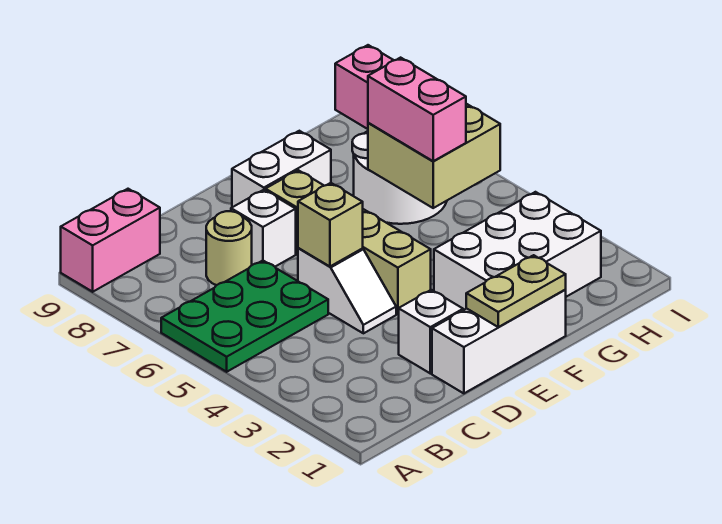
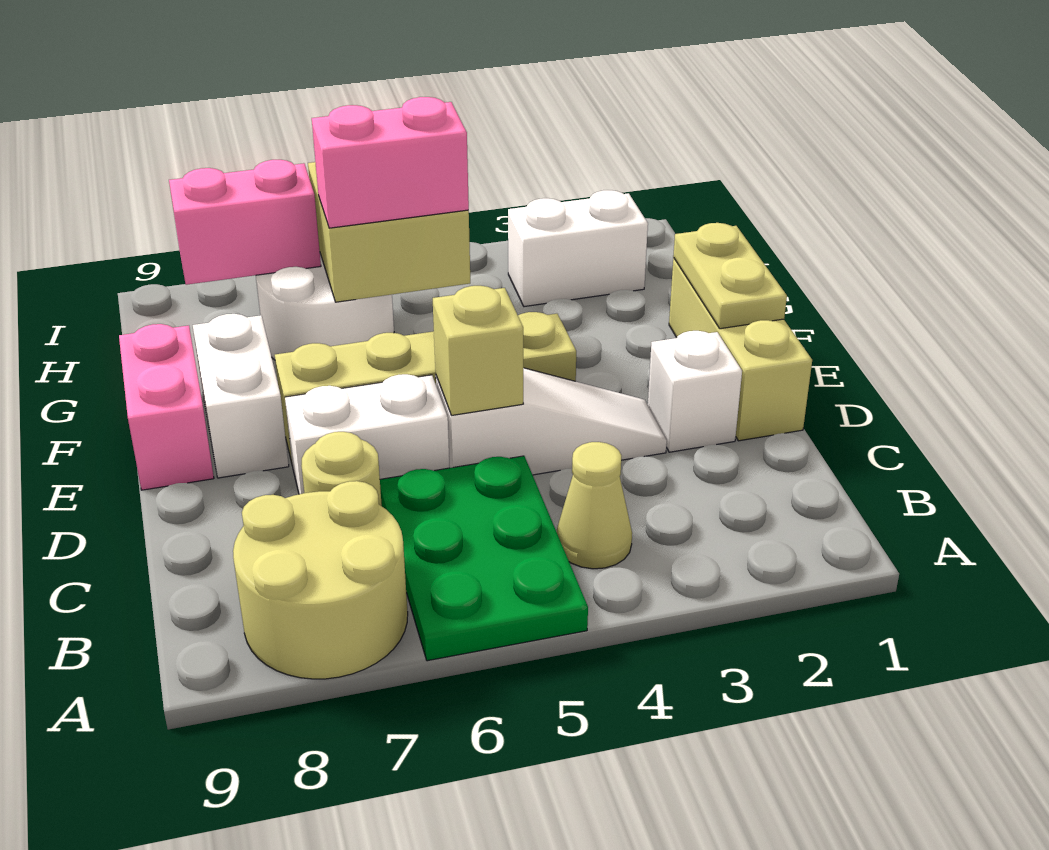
none -> tan 2x2 round brick [233,481,408,679]
pink 1x2 brick [61,189,160,292] -> pink 1x2 brick moved to [119,324,214,490]
none -> tan 1x1 cone [557,442,632,569]
white 1x3 brick [432,290,566,393] -> tan 1x3 brick [669,258,812,441]
white 1x2 slope [298,248,396,333] -> white 1x3 slope [436,368,667,475]
white 1x1 brick [231,190,296,267] -> white 1x2 brick [285,374,450,494]
white 2x3 brick [434,192,601,310] -> white 1x2 brick [508,190,648,307]

